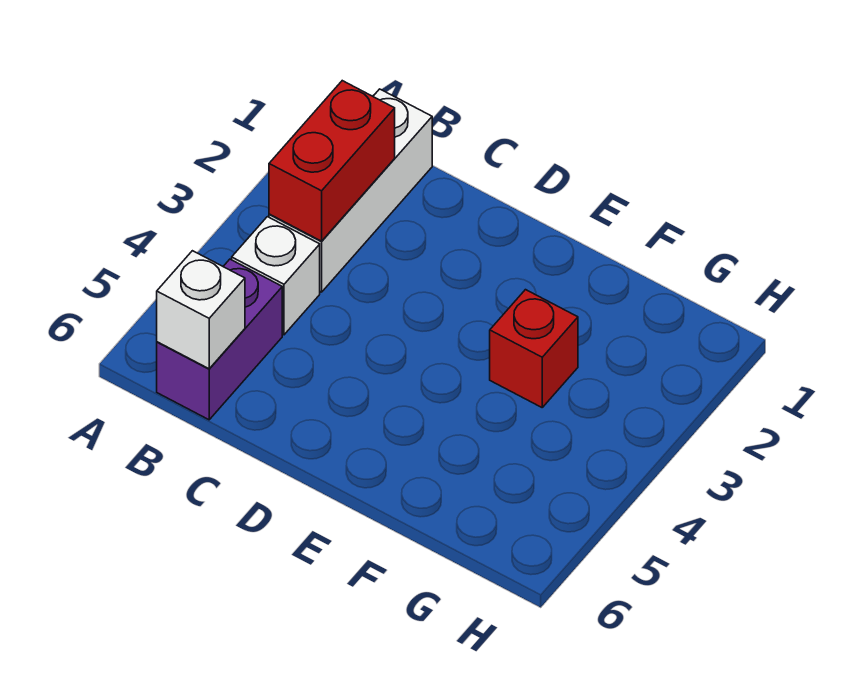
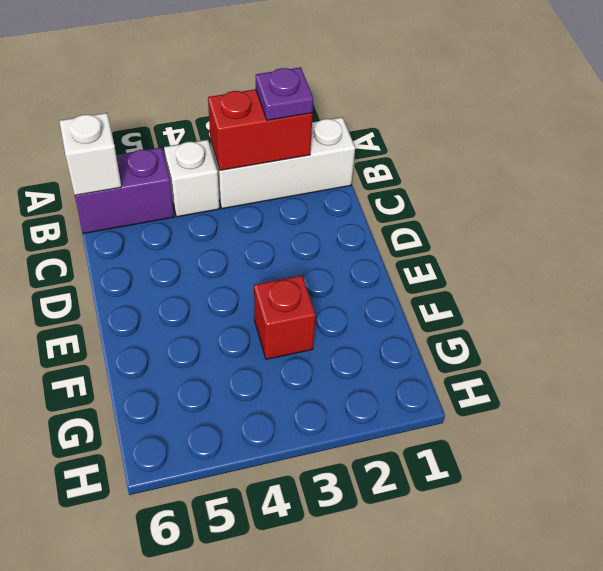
none -> purple 1x1 plate [256,67,313,120]

